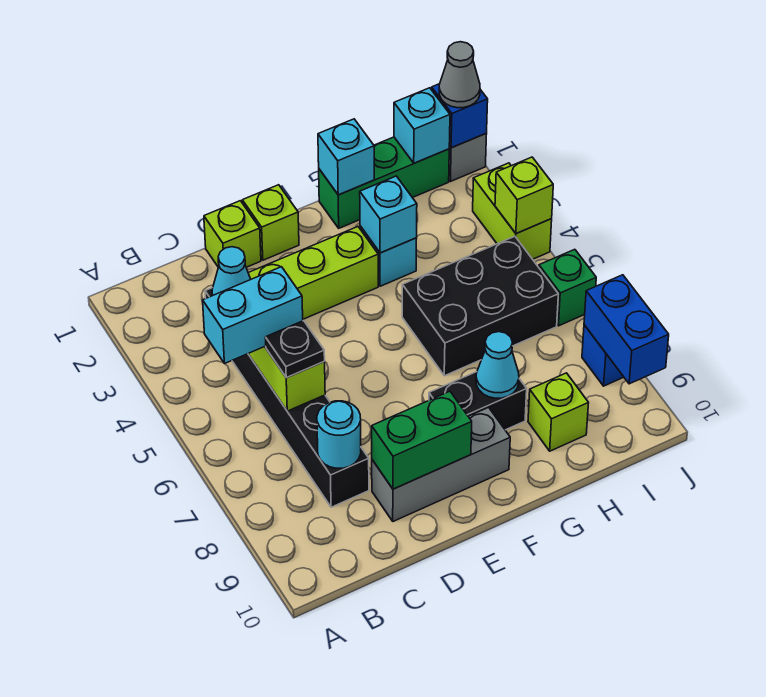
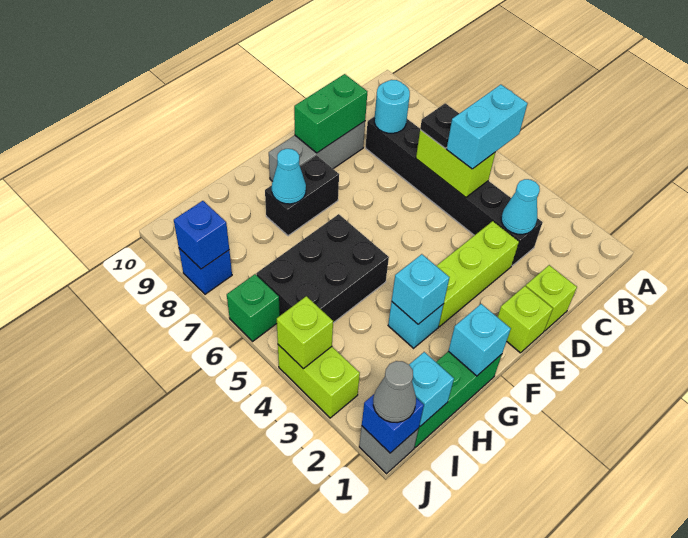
lime 1x1 brick [528,373,588,451] -> none
blue 1x2 brick [584,275,669,384] -> blue 1x1 brick [174,201,229,269]

